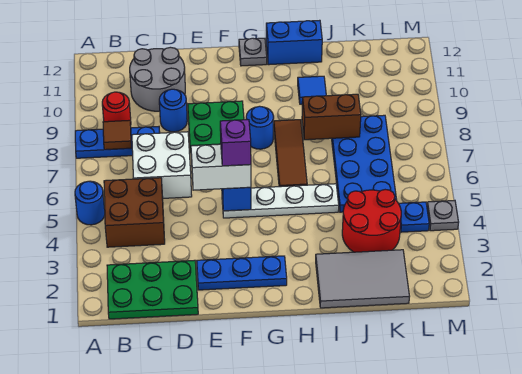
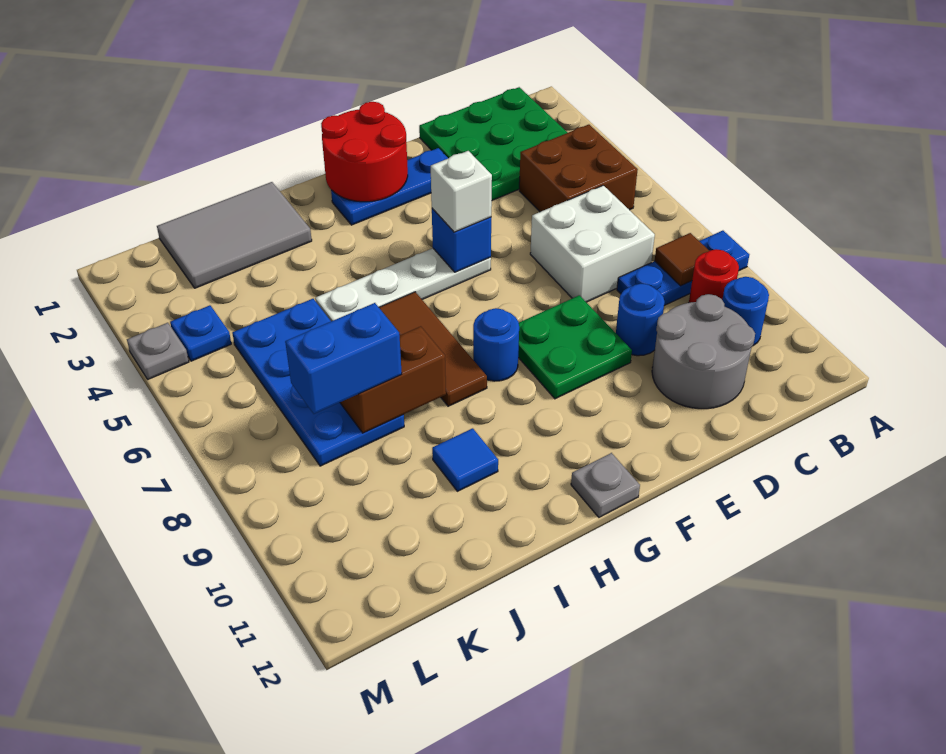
blue 1x1 round brick [75,181,105,225] -> blue 1x1 round brick moved to [722,277,769,346]
green 2x3 plate [107,260,198,319] -> green 3x3 plate [419,87,568,200]
white 1x2 brick [191,144,251,190] -> white 1x1 brick [431,151,492,232]
purple 1x1 brick [220,120,251,166] -> none
blue 1x2 brick [266,20,322,65] -> blue 1x2 brick moved to [285,303,402,414]
red 2x2 round brick [342,190,401,252] -> red 2x2 round brick moved to [321,102,408,202]

